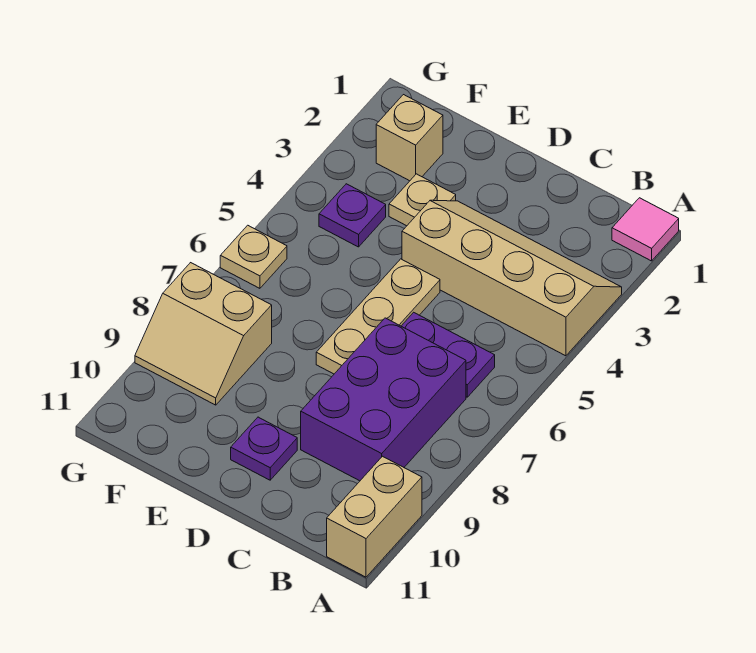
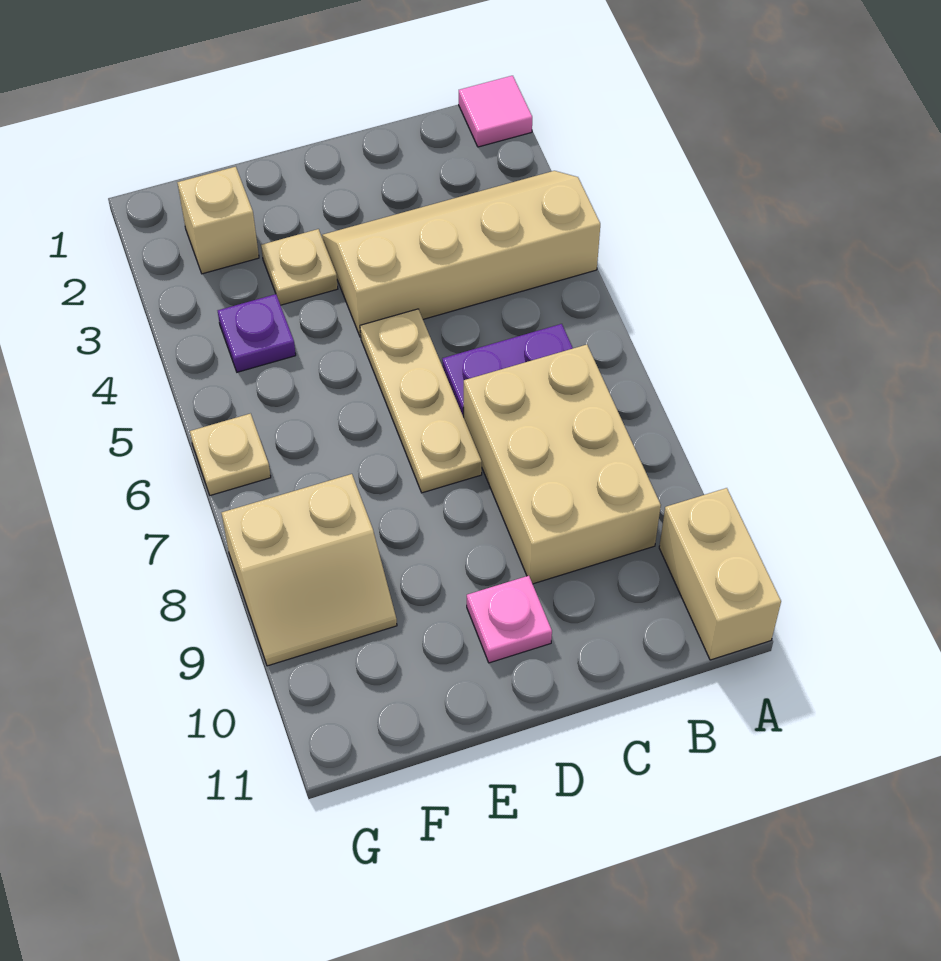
purple 2x3 brick [301,318,466,481] -> tan 2x3 brick [464,345,661,584]
purple 1x1 plate [231,417,297,480] -> pink 1x1 plate [467,576,552,663]

